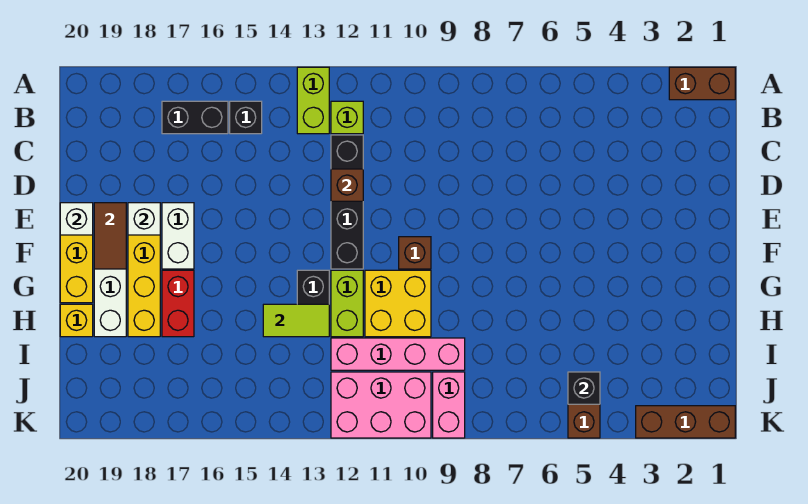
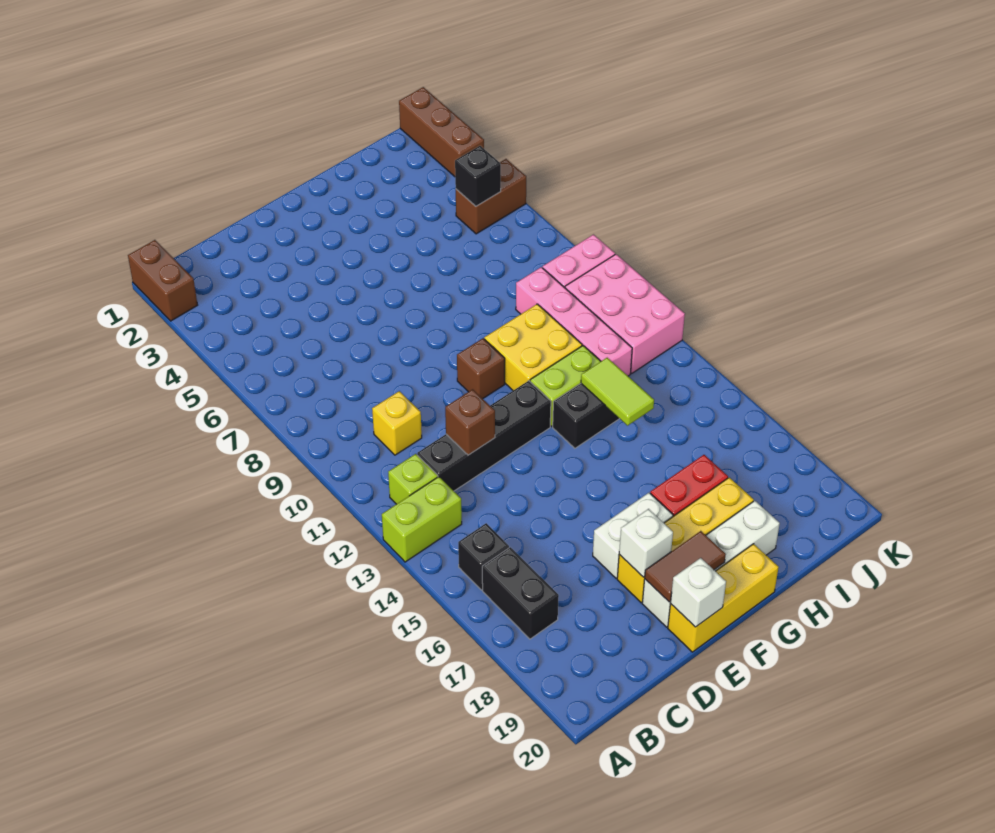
yellow 1x1 brick [60,304,93,337] -> yellow 1x1 brick moved to [372,391,422,455]

